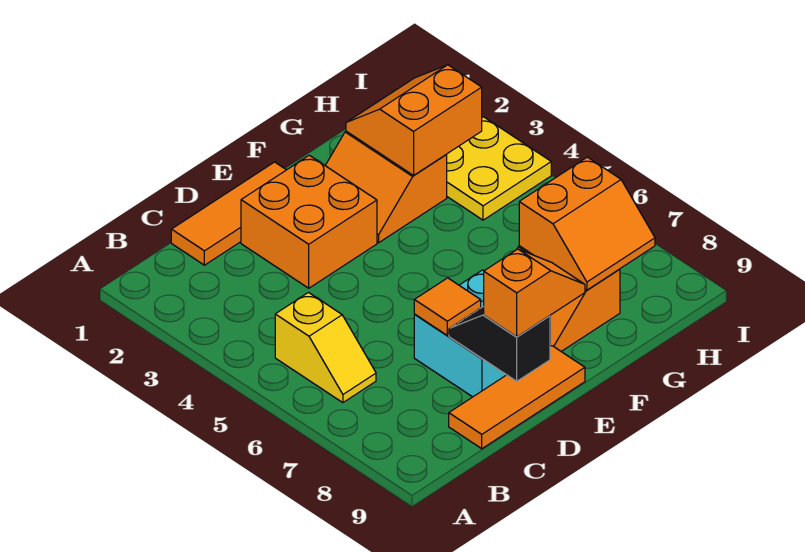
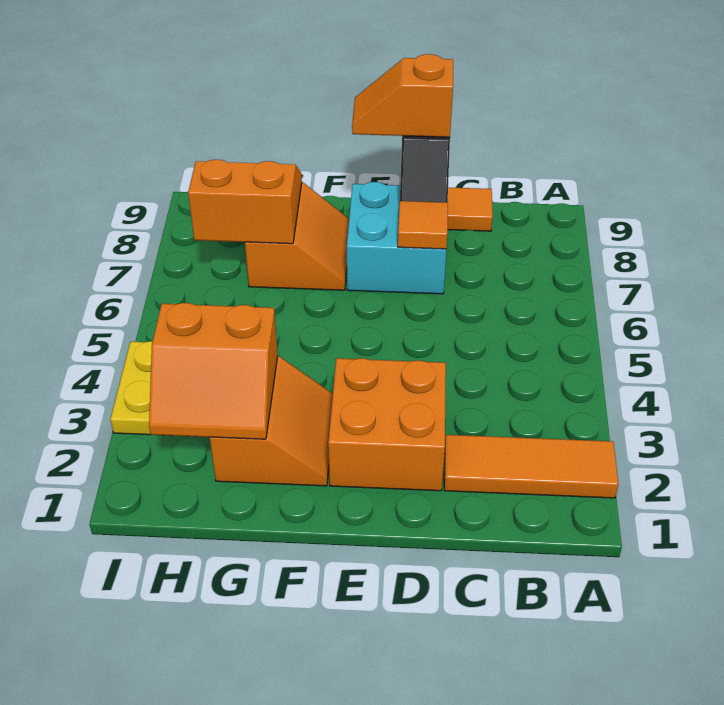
yellow 1x2 slope [275,293,376,403] -> none
orange 1x3 tile [171,162,286,265] -> orange 1x3 tile moved to [444,435,618,498]

